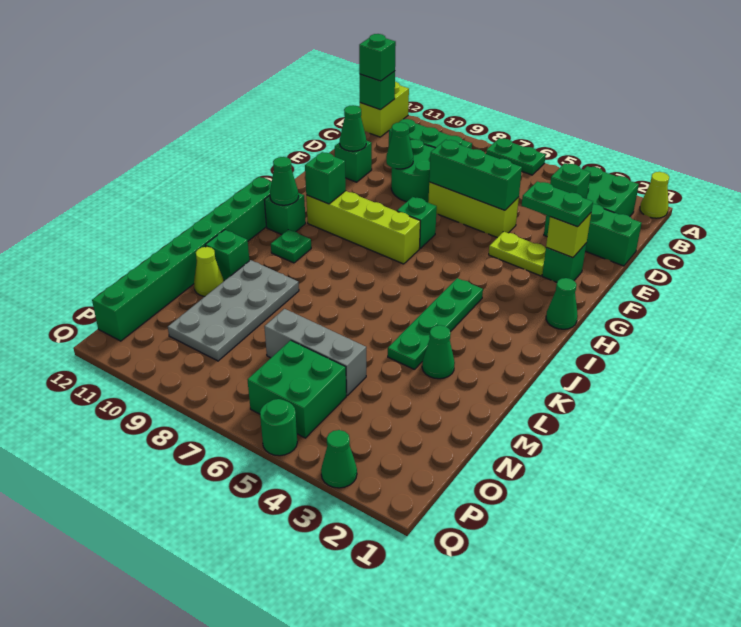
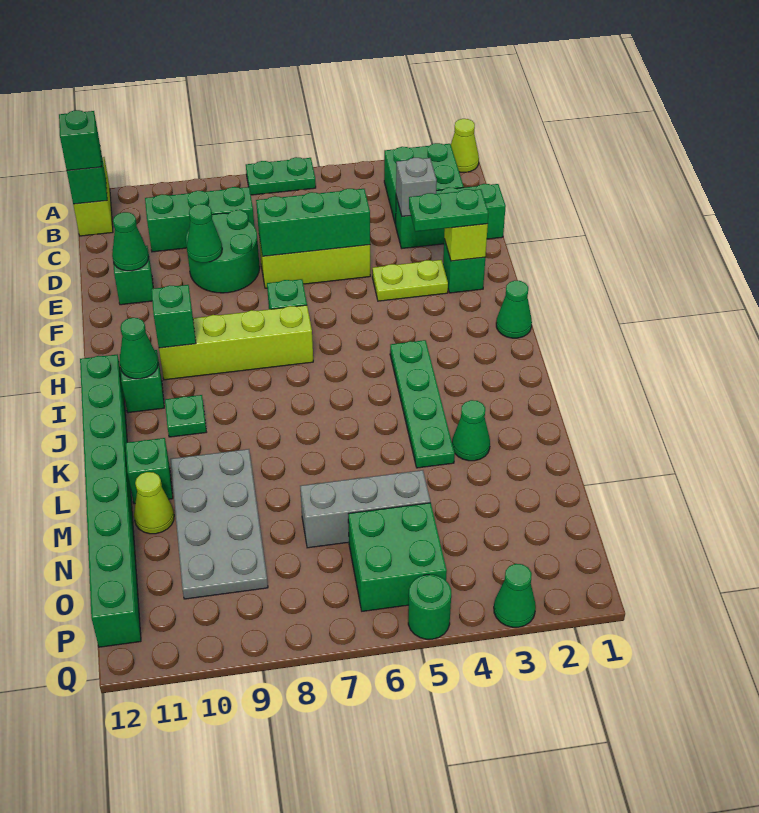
green 1x1 brick [550,163,591,199] -> grey 1x1 brick [396,158,437,216]

